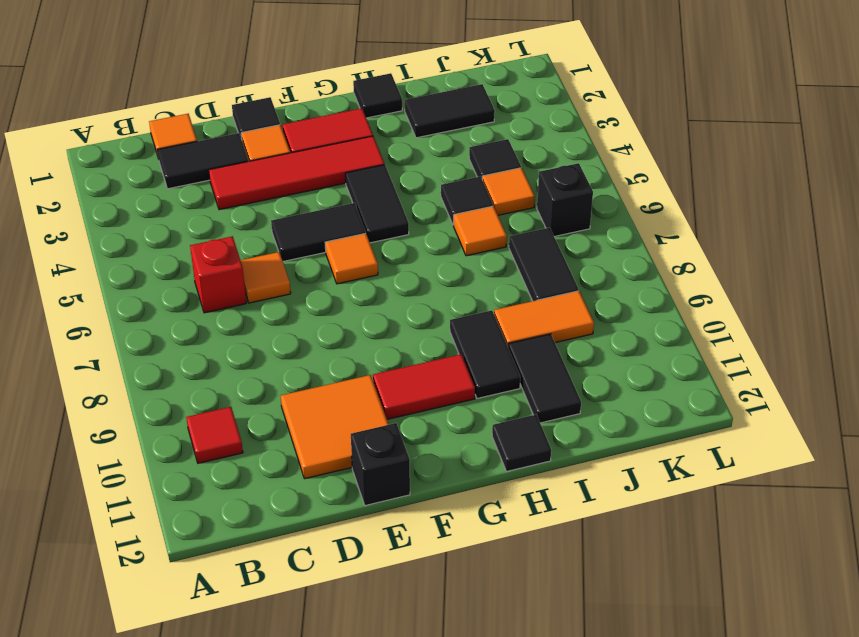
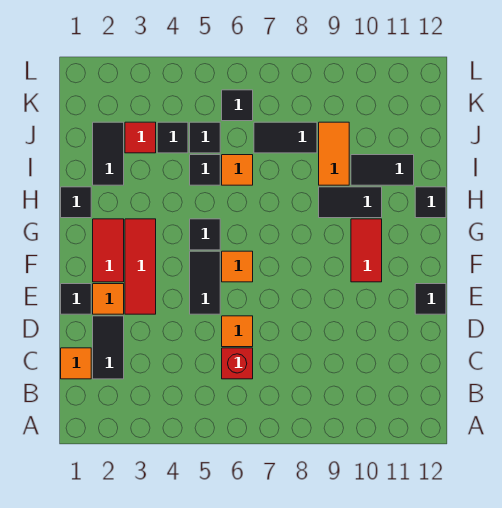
red 1x1 tile [186,407,243,463] -> red 1x1 tile moved to [125,122,156,153]
red 1x4 tile [209,136,385,210] -> red 1x3 tile [125,219,156,314]
orange 2x2 tile [281,375,389,479] -> none
black 1x1 brick [351,423,410,506] -> black 1x1 tile [415,284,446,314]
black 1x2 tile [345,165,409,243] -> black 1x1 tile [190,219,220,250]
orange 1x1 tile [482,168,535,215] -> black 1x1 tile [190,122,220,153]
black 1x1 brick [537,163,593,237] -> black 1x1 tile [222,90,253,121]

